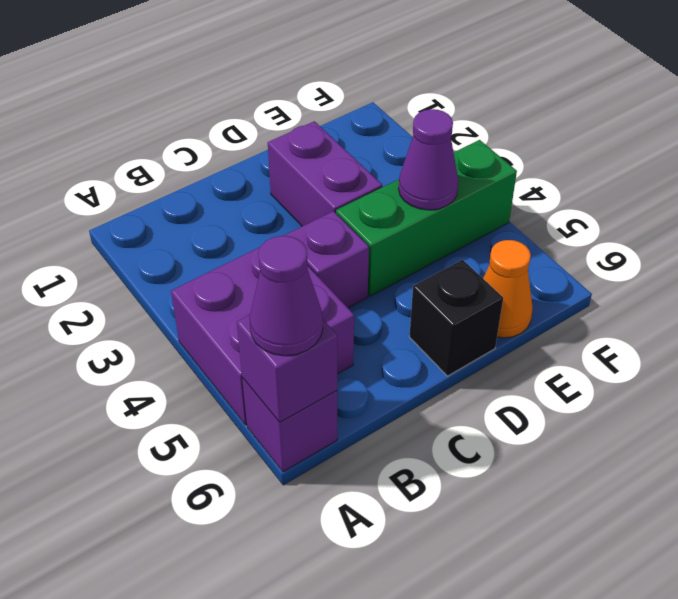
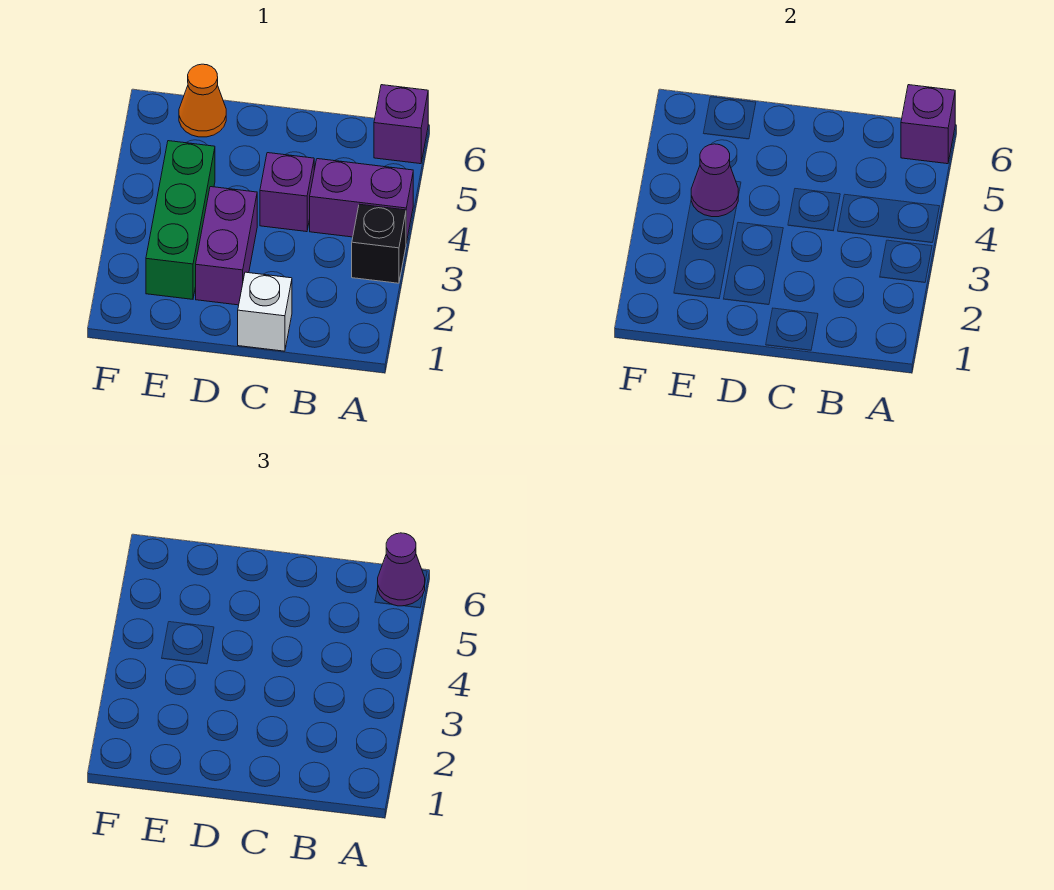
purple 2x2 brick [171,247,354,425] -> purple 1x2 brick [310,159,413,243]
none -> white 1x1 brick [238,272,292,351]
green 1x3 brick [336,140,517,296] -> green 1x3 brick turned to [146,141,215,299]
black 1x1 brick [409,260,503,376] -> black 1x1 brick moved to [352,204,406,283]

